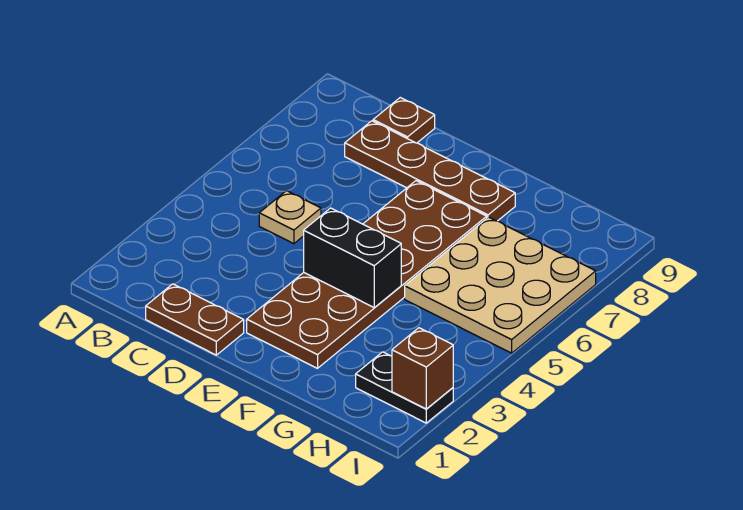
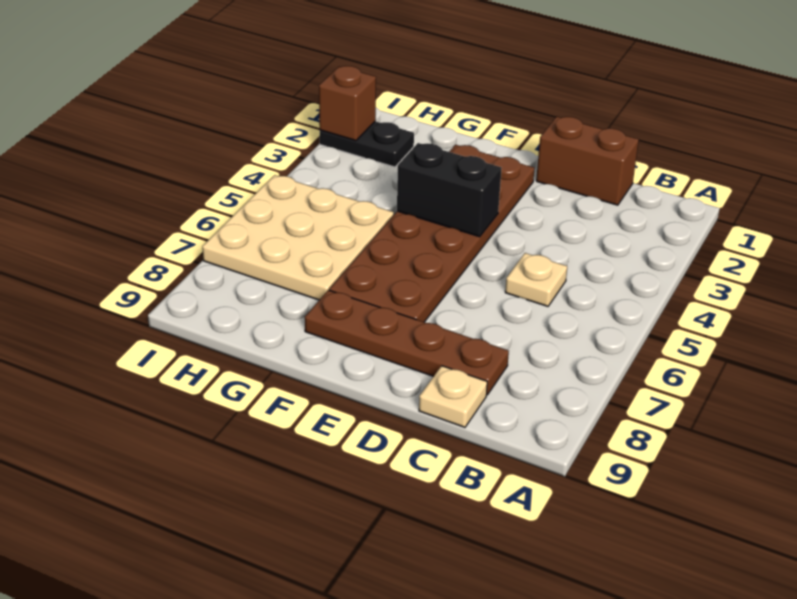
brown 1x2 plate [146,284,244,355] -> brown 1x2 brick [536,117,639,205]
brown 1x1 plate [373,98,435,143] -> tan 1x1 plate [419,366,487,427]

